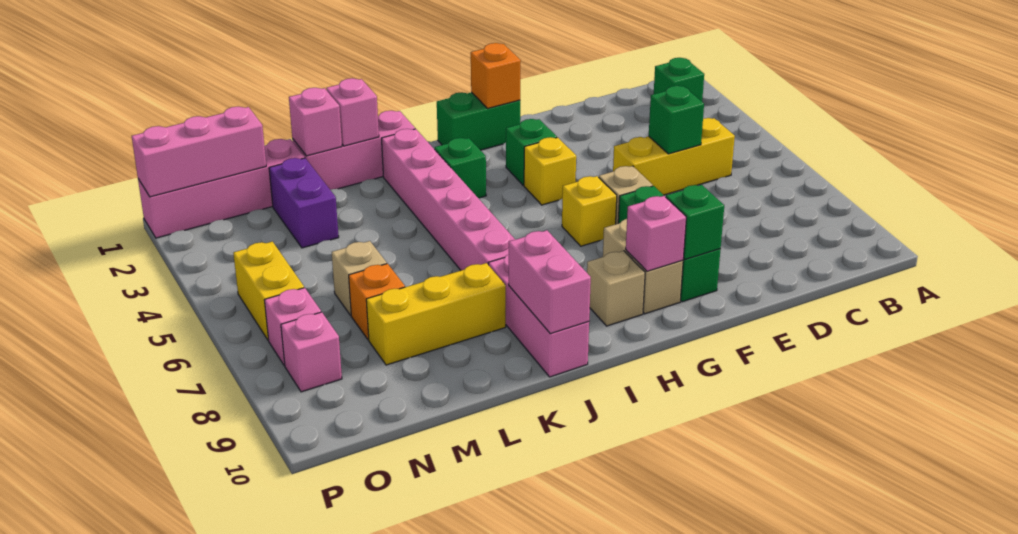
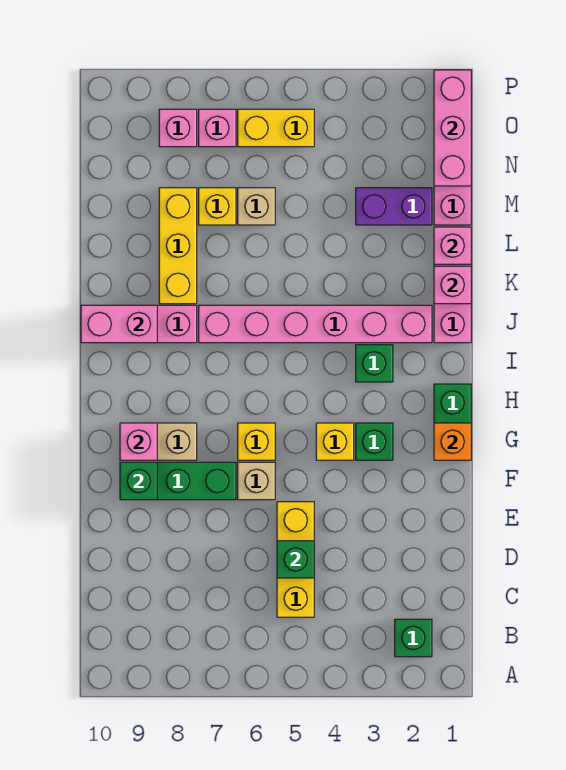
tan 1x1 brick [587,251,645,326] -> none
orange 1x1 brick [349,264,405,340] -> yellow 1x1 brick [199,188,236,225]

